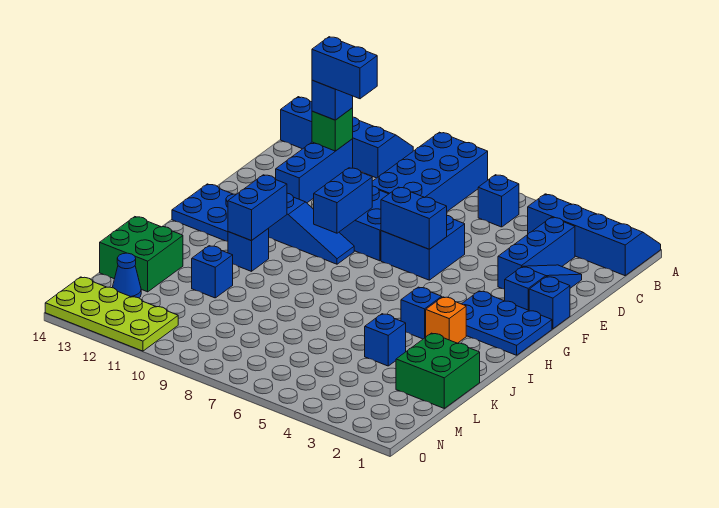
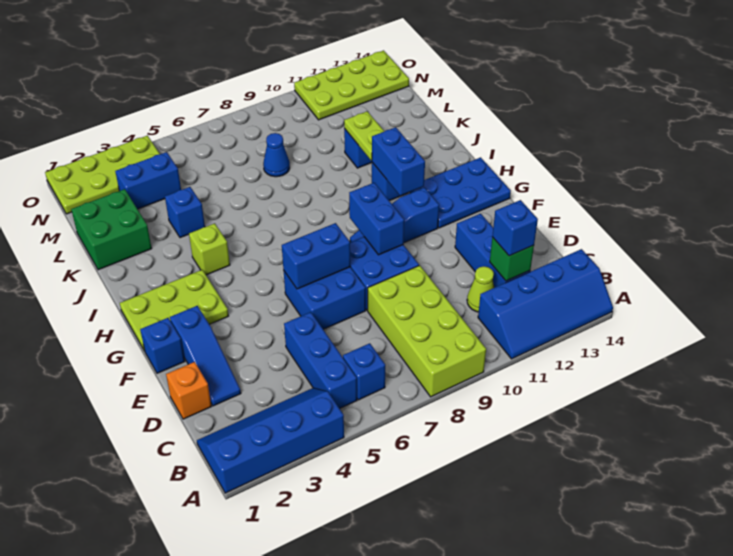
blue 2x4 slope [528,194,661,276] -> blue 2x4 slope turned to [197,388,344,493]
blue 2x4 brick [372,132,488,211] -> lime 2x4 brick [368,265,486,397]
blue 1x3 brick [498,217,575,289] -> blue 1x3 brick moved to [284,312,357,409]
none -> lime 1x1 cone [467,266,494,312]
blue 1x2 brick [312,37,377,99] -> blue 1x2 brick moved to [115,152,181,209]
blue 2x3 plate [462,291,552,355] -> lime 2x3 plate [120,270,228,351]
orange 1x1 brick [426,297,466,343] -> orange 1x1 brick moved to [166,362,211,419]
blue 1x1 brick [401,287,442,339] -> lime 1x1 brick [189,223,230,275]
none -> lime 1x2 plate [344,111,384,160]
green 2x2 brick [100,217,183,292] -> none
blue 1x1 cone [112,253,141,298] -> blue 1x1 cone moved to [263,133,290,177]
none -> lime 2x4 plate [45,136,160,214]

